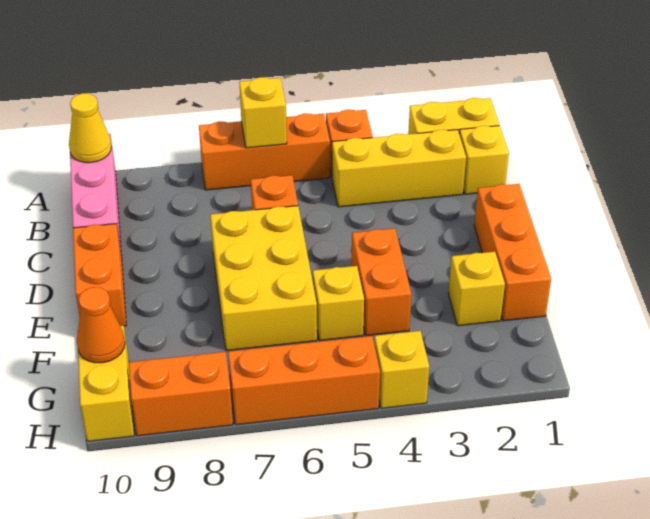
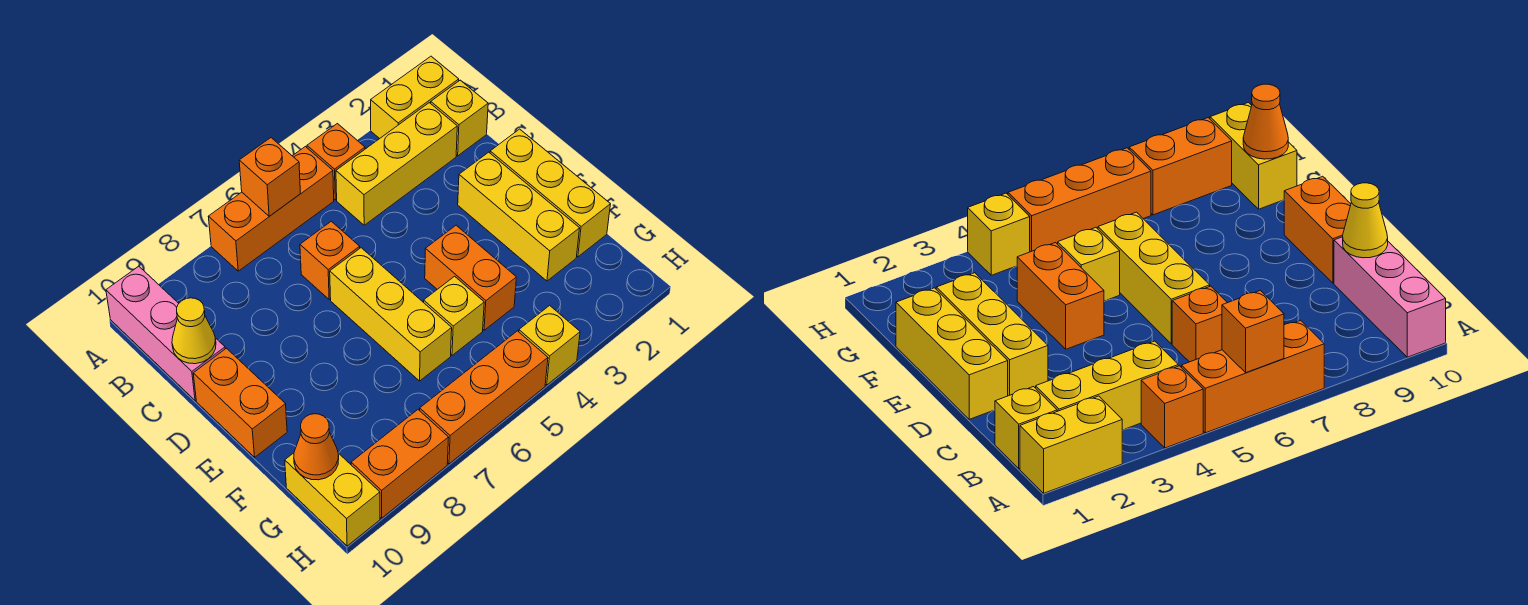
yellow 1x1 brick [239,77,287,148] -> orange 1x1 brick [239,138,301,216]
yellow 1x1 cone [69,93,111,163] -> yellow 1x1 cone moved to [172,298,216,364]
orange 1x3 brick [474,184,551,321] -> yellow 1x3 brick [490,129,610,257]
yellow 2x3 brick [210,206,317,351] -> yellow 1x3 brick [330,248,452,381]
yellow 1x1 brick [448,252,505,326] -> yellow 1x3 brick [458,152,580,281]

